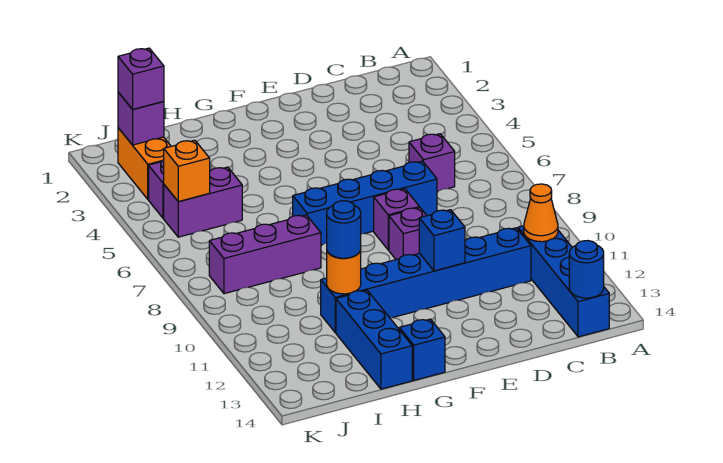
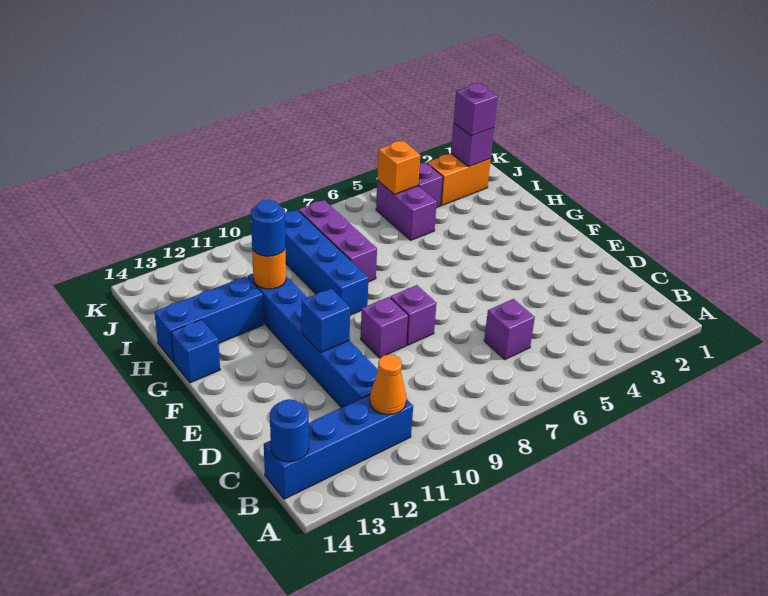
blue 1x4 brick [293,161,437,245] -> blue 1x4 brick moved to [285,210,368,315]

